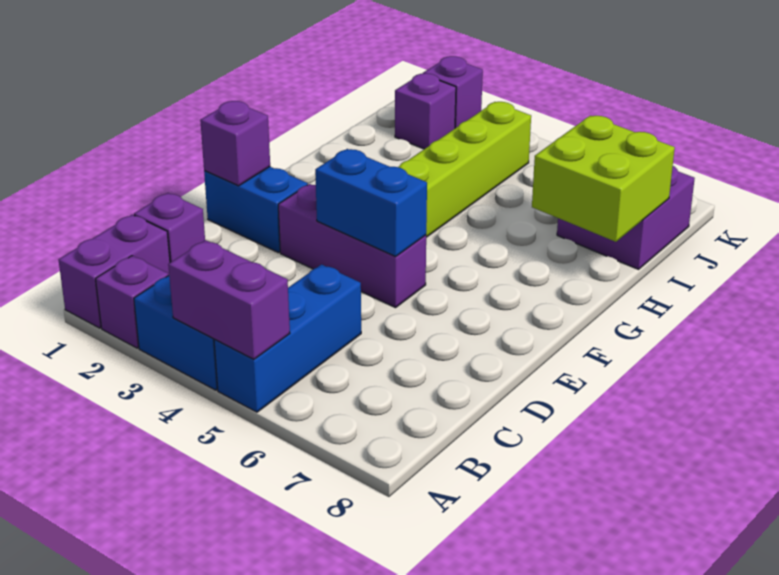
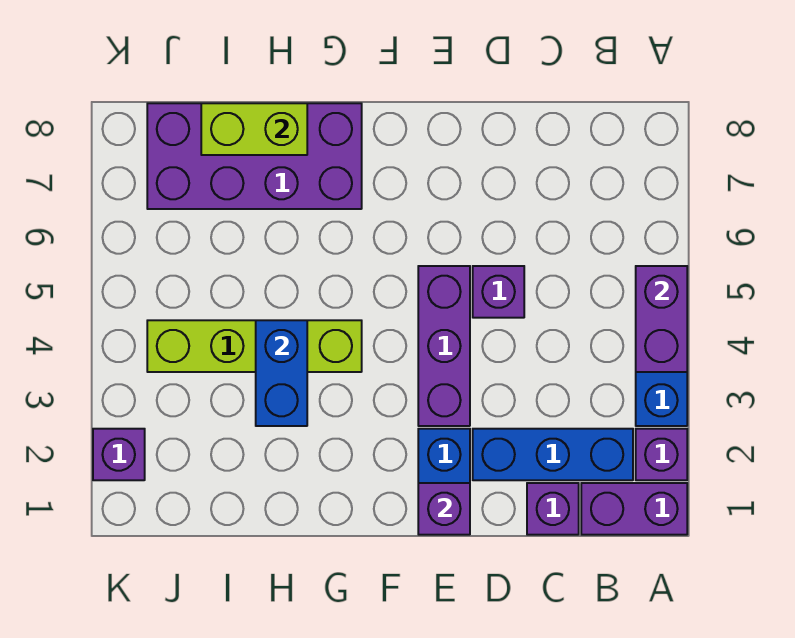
blue 1x3 brick [214,264,361,412] -> blue 1x3 brick moved to [473,429,633,480]
blue 1x2 brick [315,149,427,256] -> blue 1x2 brick moved to [256,320,307,426]
lime 2x2 brick [532,116,675,242] -> lime 1x2 brick [201,103,307,155]
purple 2x2 brick [557,166,695,269] -> purple 2x4 brick [147,103,362,209]
purple 1x1 brick [395,73,456,149] -> purple 1x1 brick moved to [473,266,524,318]

